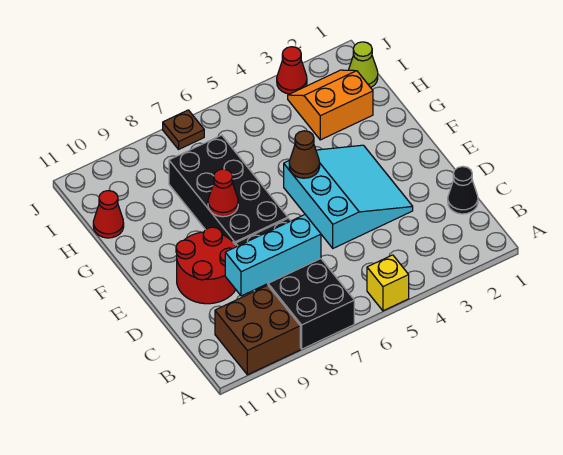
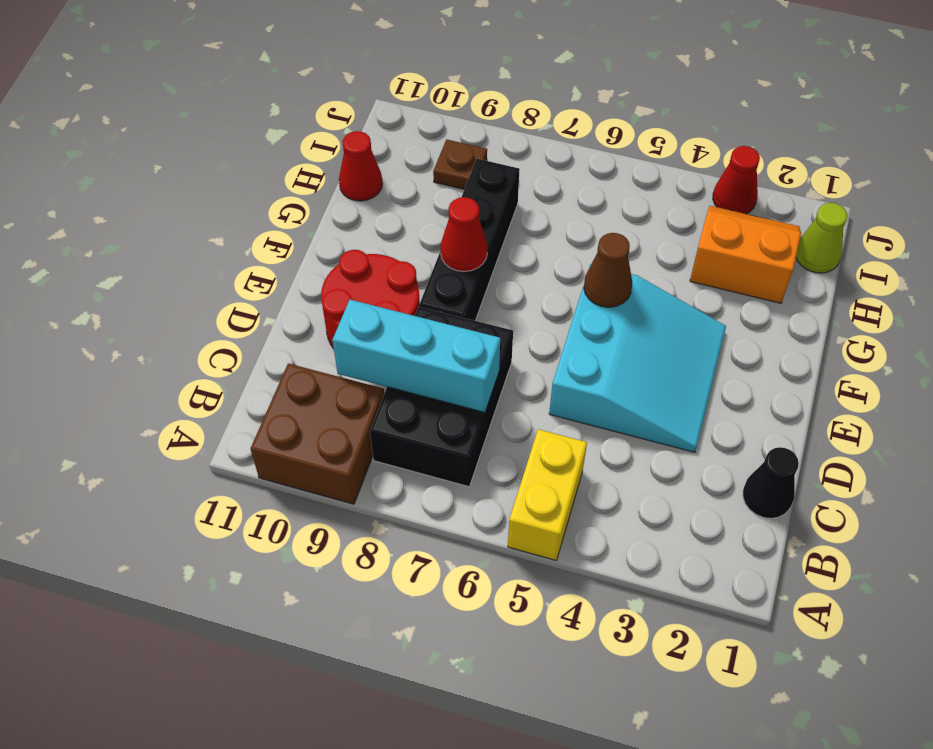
yellow 1x1 brick [367,255,409,311] -> yellow 1x2 brick [508,429,587,560]
black 2x4 brick [236,218,354,349] -> black 2x3 brick [370,307,513,487]
black 2x4 brick [169,135,288,245] -> black 1x4 brick [419,159,520,321]
brown 1x1 plate [163,110,204,149] -> brown 1x1 plate moved to [433,139,487,189]

